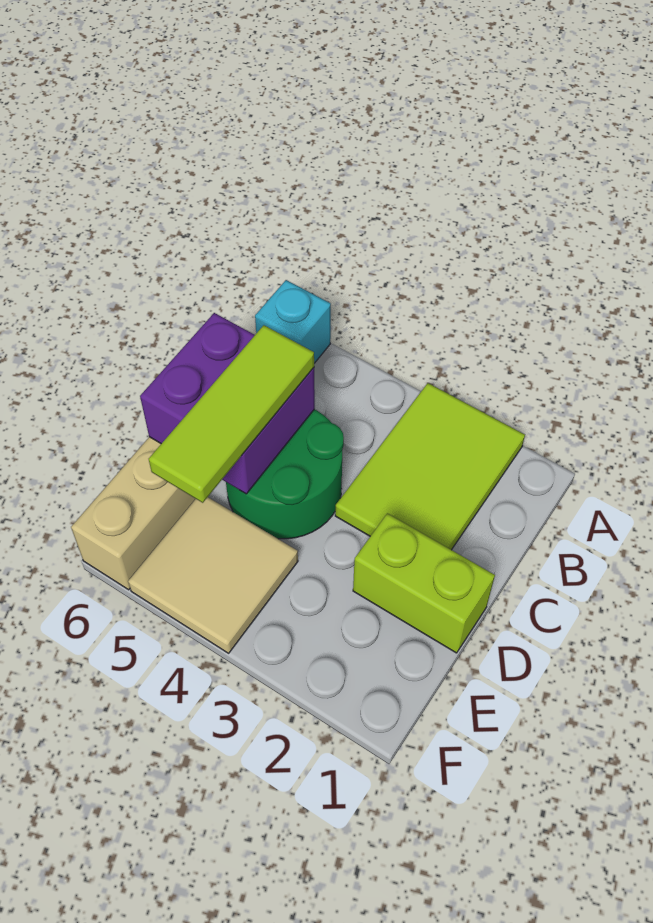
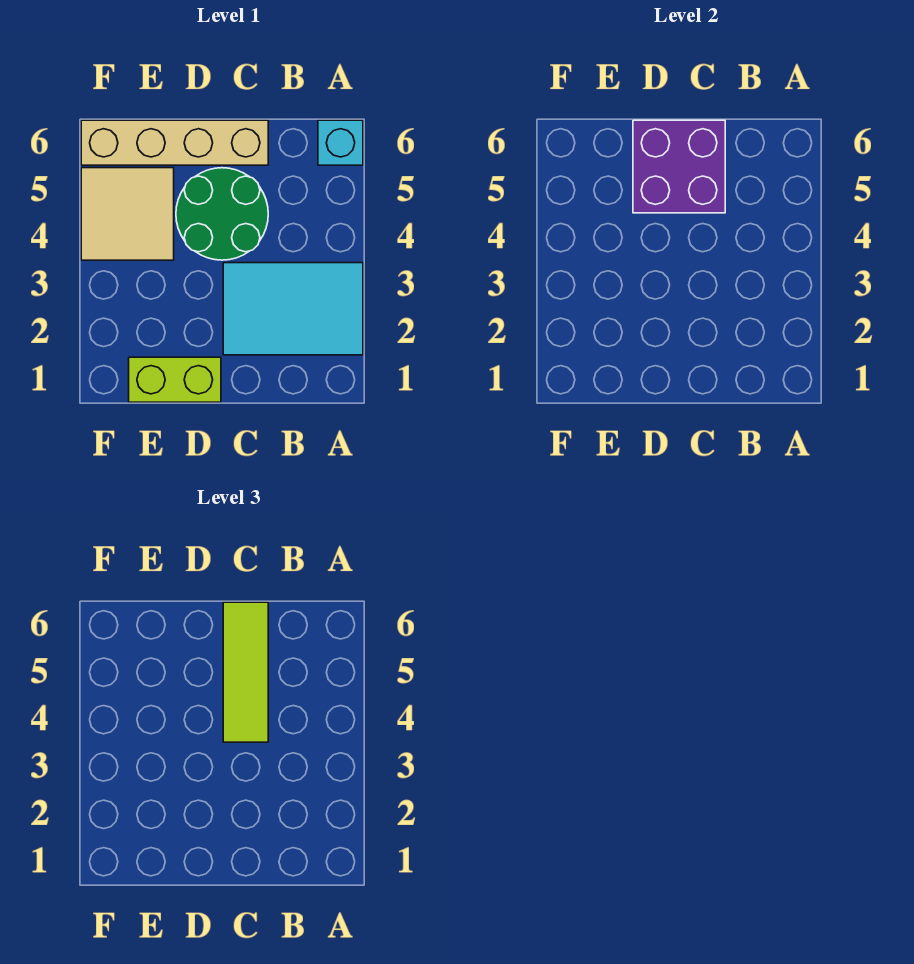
lime 2x3 tile [335,383,525,550] -> cyan 2x3 tile [223,263,363,355]
lime 1x3 tile [149,325,314,503] -> lime 1x3 tile turned to [223,602,268,742]
lime 1x2 brick [353,513,495,653] -> lime 1x2 brick turned to [129,357,221,402]

